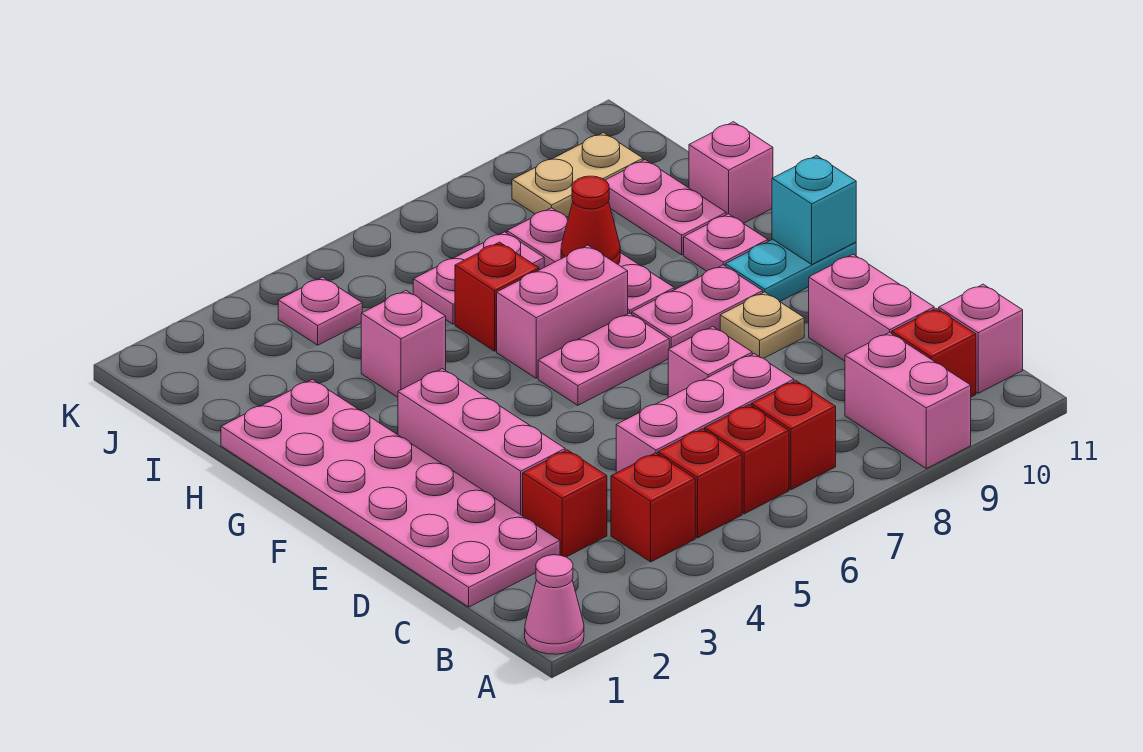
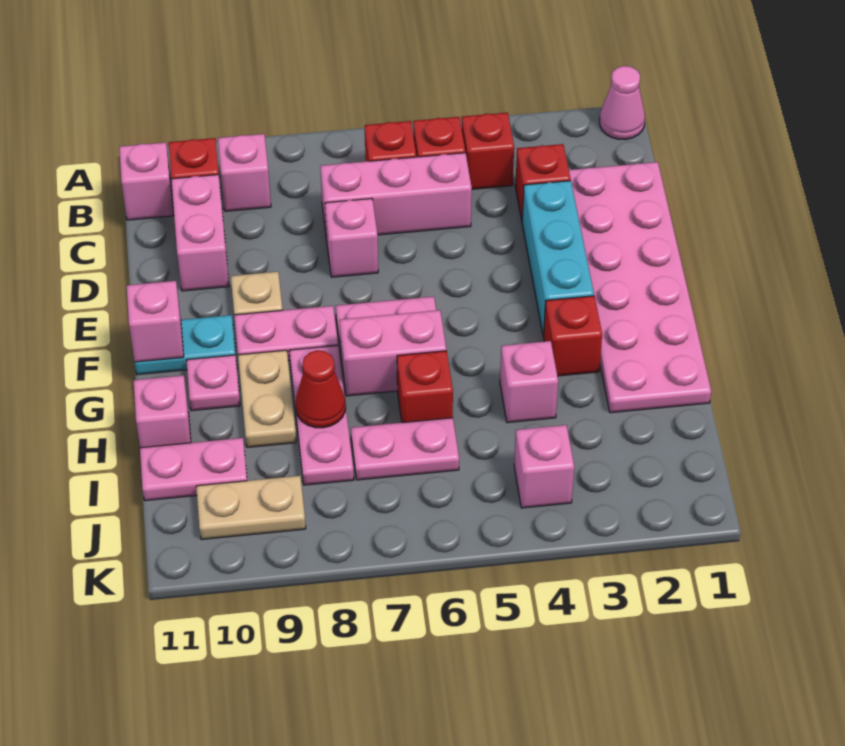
pink 1x2 brick [845,332,971,468] -> pink 1x1 brick [218,134,271,211]
red 1x1 brick [751,381,836,490] -> red 1x1 brick moved to [543,296,602,376]
pink 1x3 brick [398,369,565,516] -> cyan 1x3 brick [522,181,594,336]
cyan 1x1 brick [772,155,856,264] -> pink 1x1 brick [127,281,184,362]
none -> tan 1x2 plate [238,350,296,447]
pink 1x2 plate [605,160,726,255] -> pink 1x2 plate turned to [140,438,247,501]
pink 1x1 plate [278,277,362,345] -> pink 1x1 brick [514,425,574,508]

